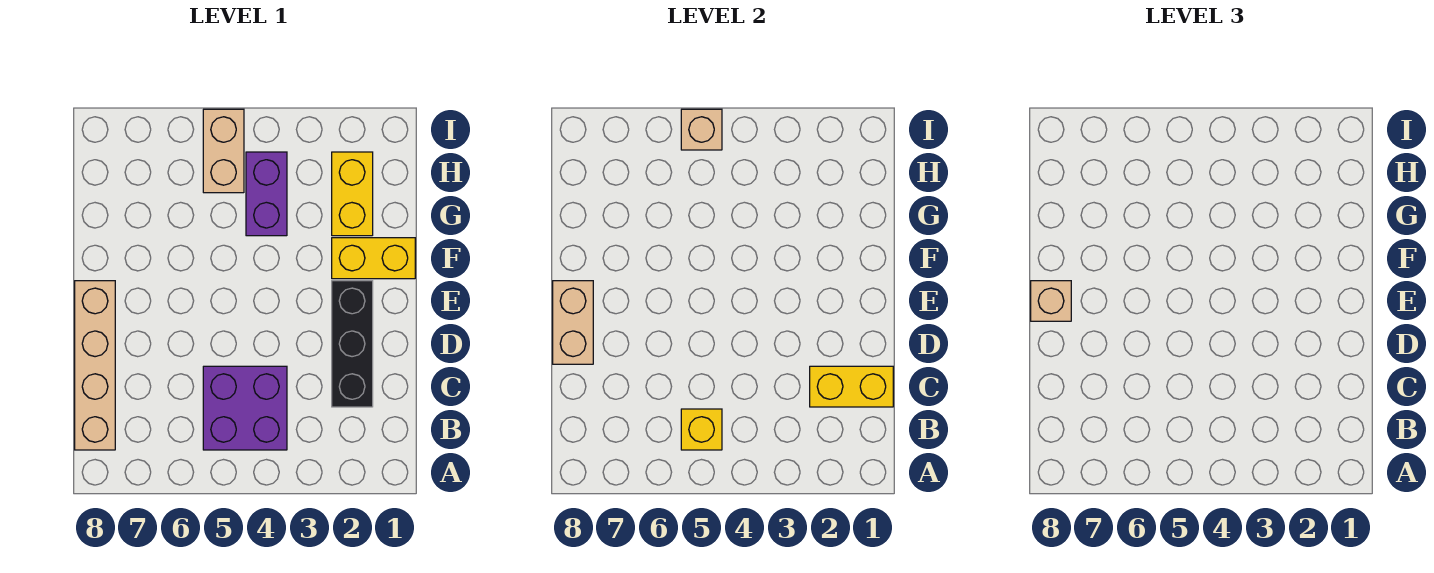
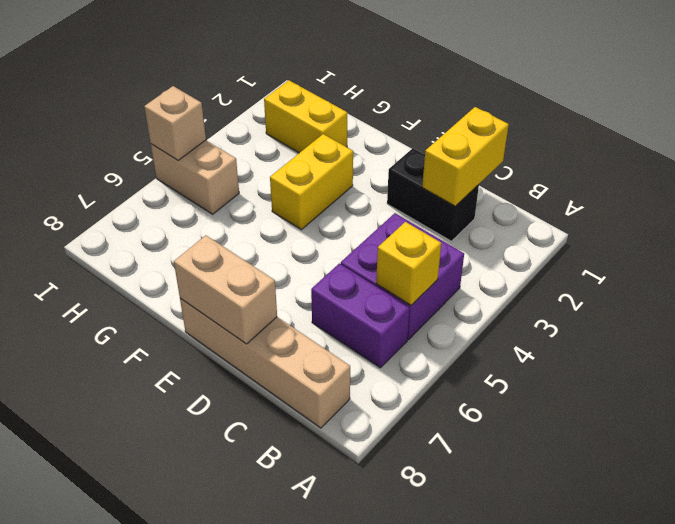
black 1x3 brick [332,281,373,407] -> black 1x2 brick [387,148,479,241]
tan 1x1 brick [1031,281,1071,321] -> none
yellow 1x2 brick [332,238,415,279] -> yellow 1x2 brick moved to [270,134,353,230]
purple 1x2 brick [246,152,287,236] -> purple 1x2 brick moved to [311,263,410,368]

